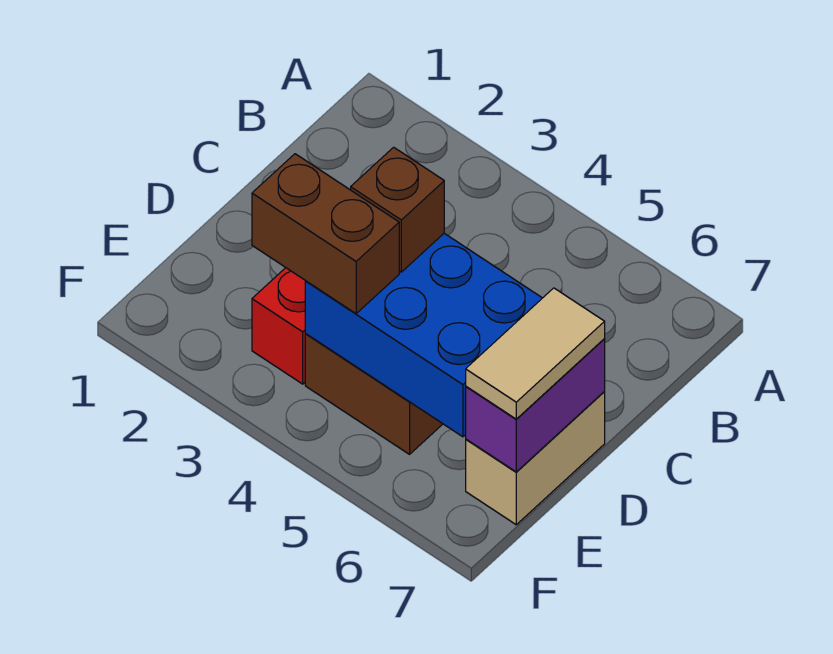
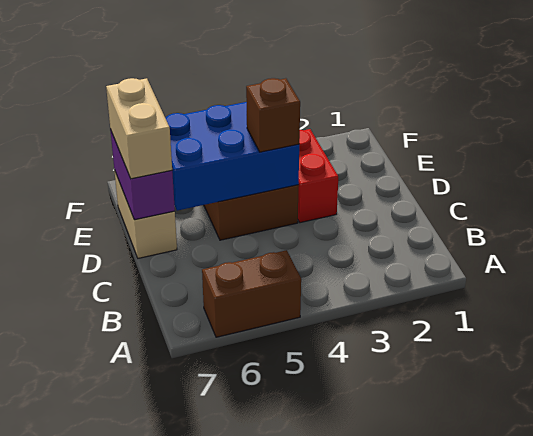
tan 1x2 tile [466,288,605,419] -> tan 1x2 brick [106,78,172,179]
brown 1x2 brick [252,154,399,314] -> brown 1x2 brick moved to [202,250,301,337]

